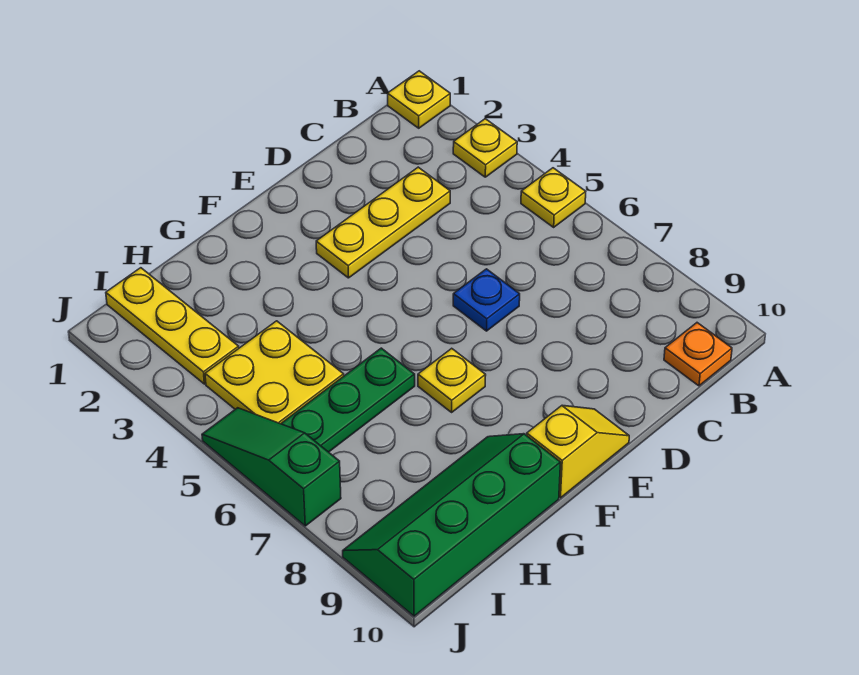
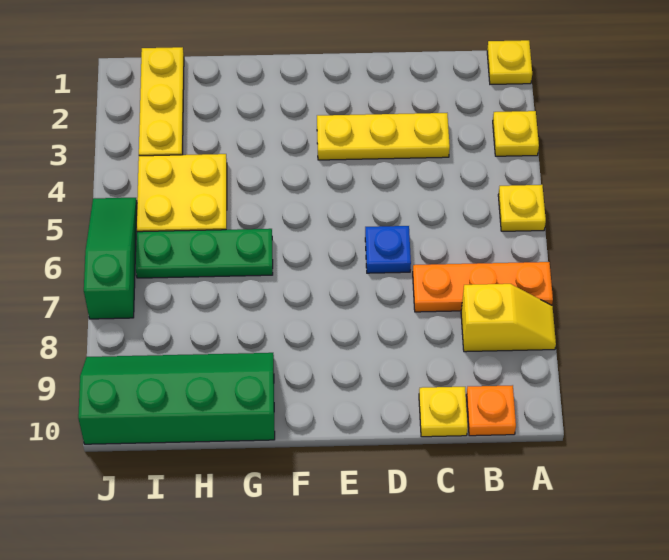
none -> orange 1x3 plate [413,262,553,312]
yellow 1x2 slope [527,405,629,498] -> yellow 1x2 slope moved to [461,284,556,352]
yellow 1x1 plate [418,348,486,412] -> yellow 1x1 plate moved to [419,387,468,437]

